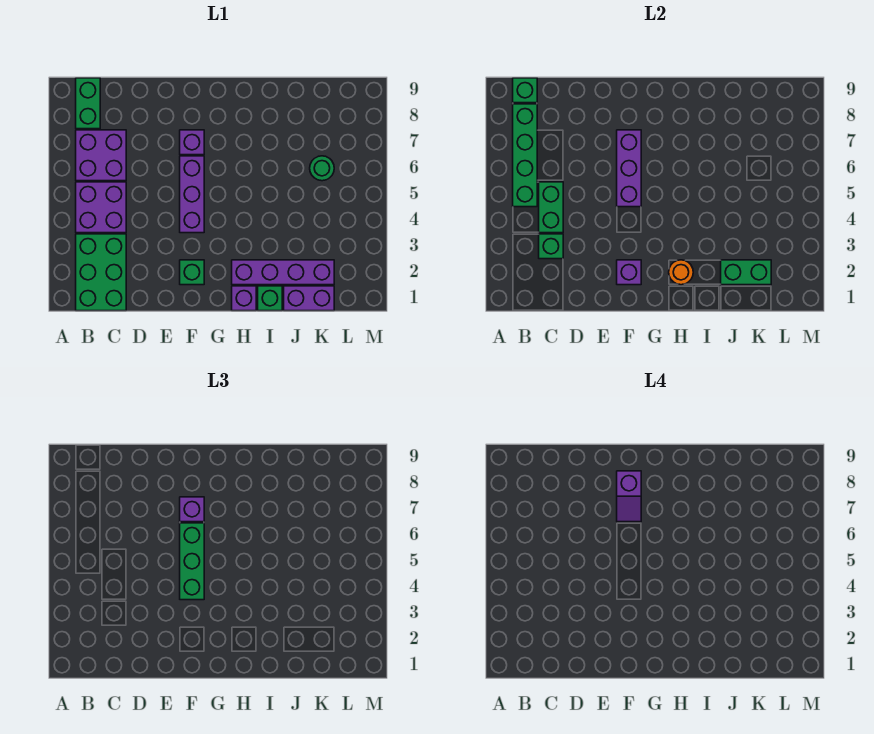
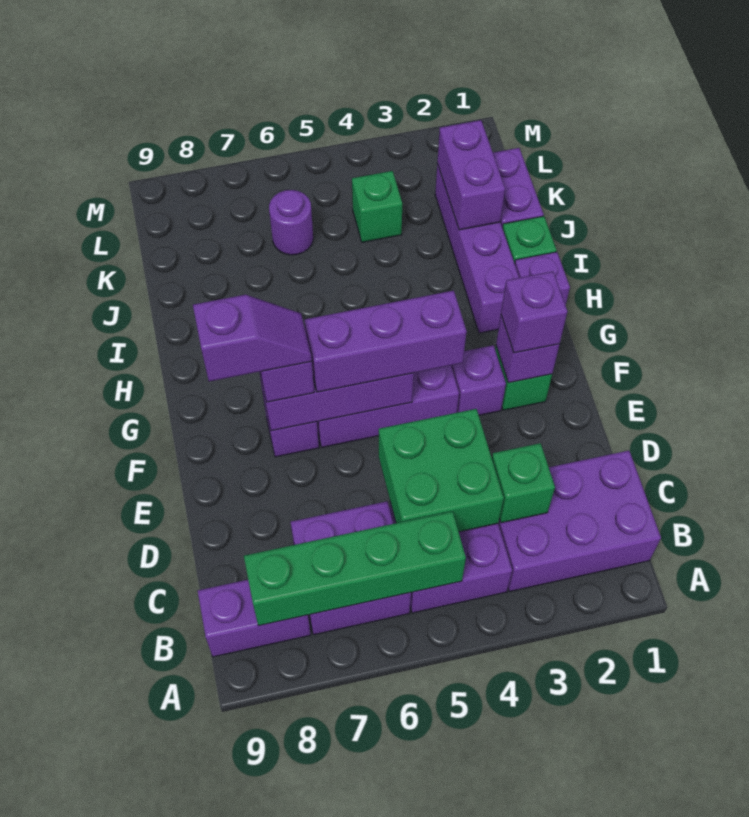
green 2x3 brick [76,234,126,311] -> purple 2x3 brick [498,451,661,592]
green 1x2 brick [76,78,100,129] -> purple 1x2 brick [198,580,311,657]
green 1x1 brick [513,78,537,103] -> green 1x1 brick moved to [352,171,402,242]
green 1x2 brick [539,182,563,233] -> green 2x2 brick [379,409,504,532]
none -> purple 1x1 brick [501,271,567,353]
none -> purple 1x1 brick [451,345,506,415]
green 1x3 brick [180,523,204,600] -> purple 1x3 brick [304,291,467,392]
orange 1x1 round brick [669,260,693,285] -> none
green 1x2 brick [721,260,771,285] -> purple 1x2 brick [437,120,505,230]
green 1x1 round brick [310,156,334,181] -> purple 1x1 round brick [269,190,313,255]

